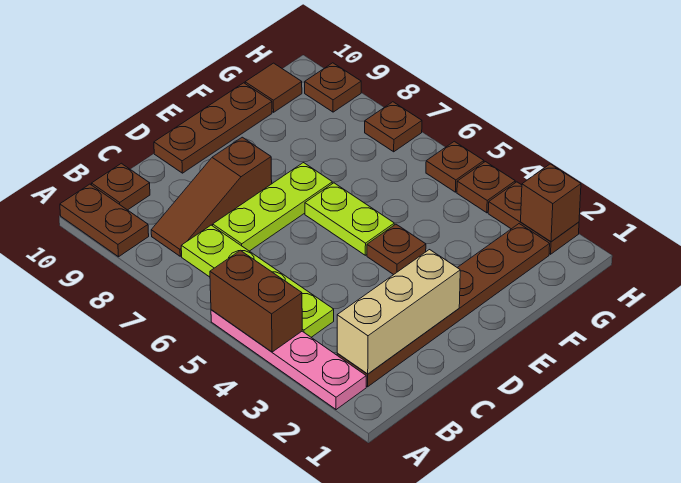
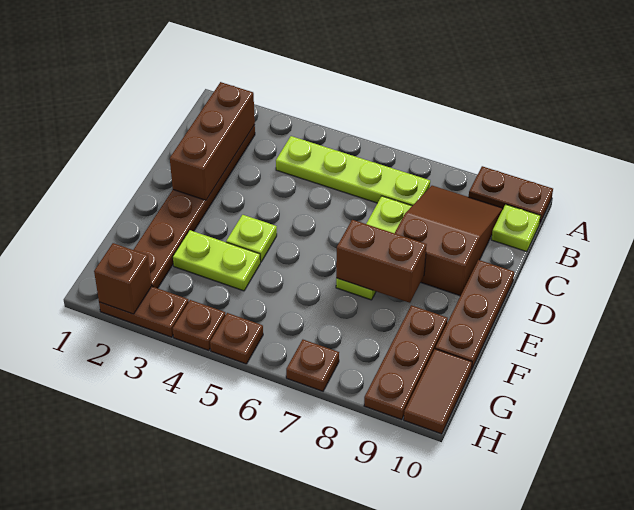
pink 1x4 plate [211,310,366,410] -> none
brown 1x2 brick [210,250,302,352] -> brown 1x2 brick moved to [336,220,427,303]
tan 1x3 brick [337,250,460,374] -> brown 1x3 brick [170,82,255,200]
brown 1x3 slope [151,137,272,256] -> brown 2x3 slope [395,186,503,296]
brown 1x1 plate [92,163,150,210] -> lime 1x1 plate [491,204,540,252]
brown 1x1 plate [367,224,426,275] -> lime 1x1 plate [226,215,277,262]
lime 1x2 plate [305,183,394,255] -> lime 1x2 plate moved to [173,230,260,291]
brown 1x1 tile [245,63,302,112] -> brown 1x2 tile [404,349,472,434]
brown 1x1 plate [305,63,361,112] -> brown 1x3 plate [364,305,448,420]

